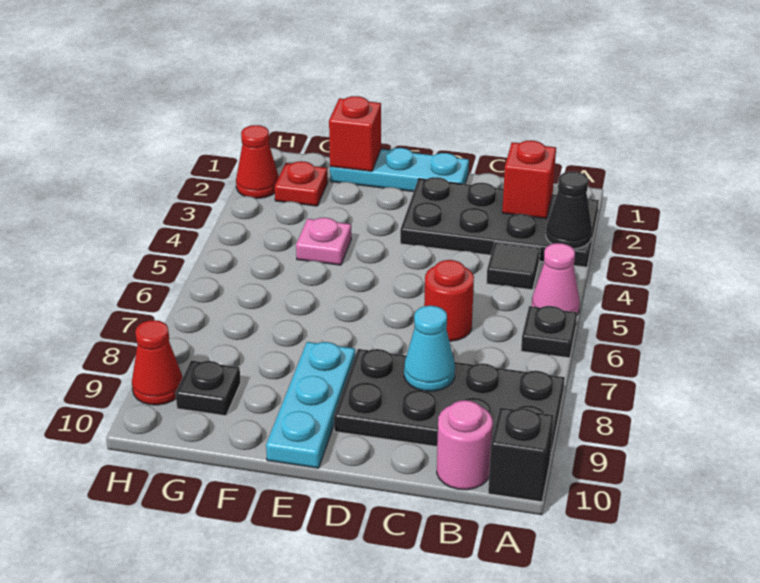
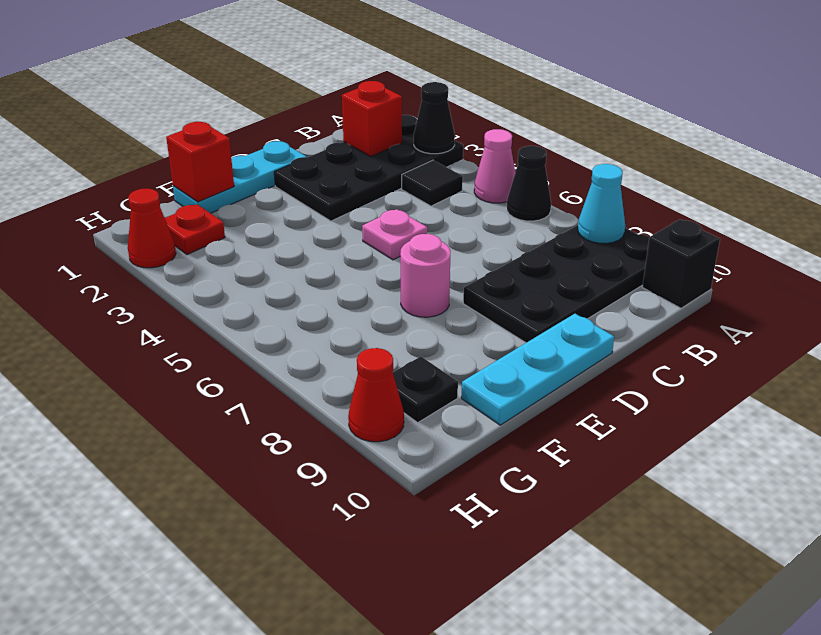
black 1x1 plate [521,306,577,358] -> black 1x1 cone [507,146,551,221]
pink 1x1 round brick [437,400,493,490] -> pink 1x1 round brick moved to [400,234,451,317]
red 1x1 round brick [424,260,474,341] -> none
cyan 1x1 cone [404,306,455,391] -> cyan 1x1 cone moved to [578,164,625,244]
cyan 1x3 plate [266,342,355,468] -> cyan 1x3 plate turned to [461,314,614,425]
pink 1x1 plate [296,218,351,265] -> pink 1x1 plate moved to [362,209,427,260]

